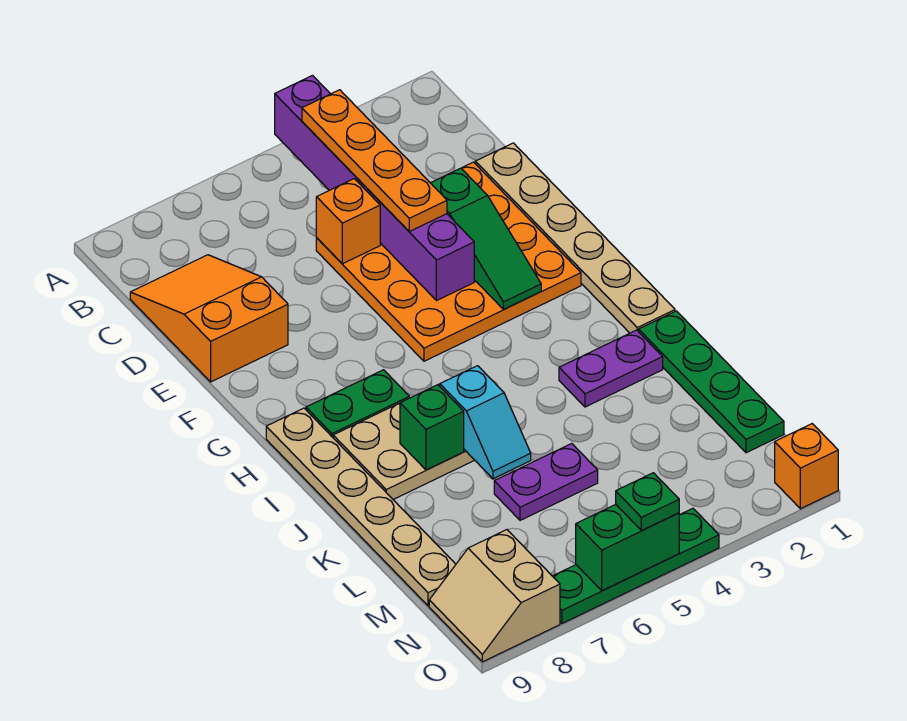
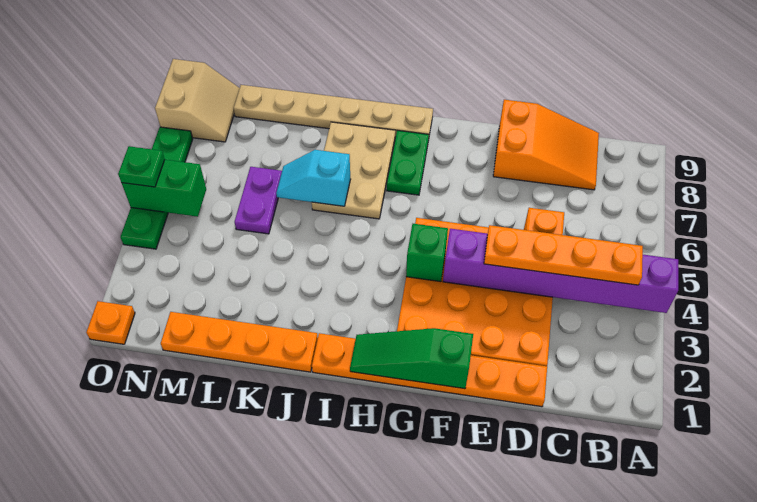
tan 1x6 plate [475,143,675,333] -> orange 1x6 plate [312,333,547,407]
green 1x3 slope [431,168,541,309] -> green 1x3 slope moved to [350,328,473,389]
green 1x4 plate [639,311,784,453] -> orange 1x4 plate [161,312,318,372]
purple 1x2 plate [559,330,663,407] -> none
green 1x1 brick [400,385,464,470] -> green 1x1 brick moved to [406,224,448,282]
tan 2x2 slope [429,530,560,662] -> tan 2x2 slope turned to [155,59,240,142]
orange 1x1 brick [775,424,838,509] -> orange 1x1 plate [86,301,135,344]
green 1x2 brick [576,505,679,591] -> green 1x2 brick turned to [122,160,206,217]

